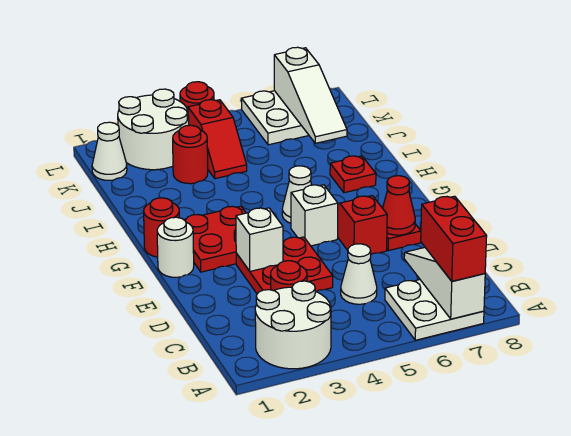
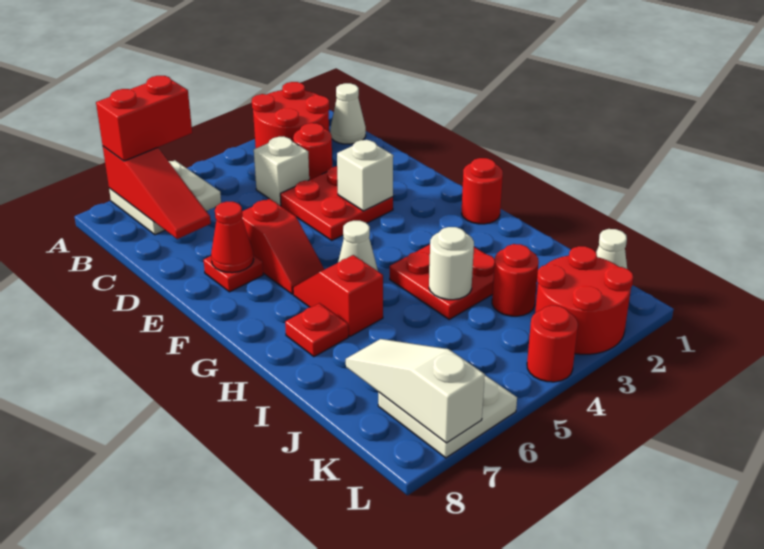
white 2x2 round brick [255,281,331,369] -> red 2x2 round brick [252,82,329,148]
white 1x3 slope [404,248,485,319] -> red 1x3 slope [103,146,211,239]
red 1x2 brick [421,196,487,281] -> red 1x2 brick turned to [96,76,192,161]
white 1x1 cone [341,244,377,304] -> white 1x1 cone moved to [330,83,366,144]
white 1x1 round brick [157,217,194,277] -> white 1x1 round brick moved to [429,227,474,300]
red 2x2 plate [184,206,246,272] -> red 2x2 plate moved to [390,245,495,319]
white 1x1 brick [291,185,338,246] -> white 1x1 brick moved to [254,137,309,206]
red 1x2 slope [188,100,247,179] -> red 1x2 slope moved to [293,255,383,336]
white 2x2 round brick [118,89,189,170] -> red 2x2 round brick [535,246,633,354]

